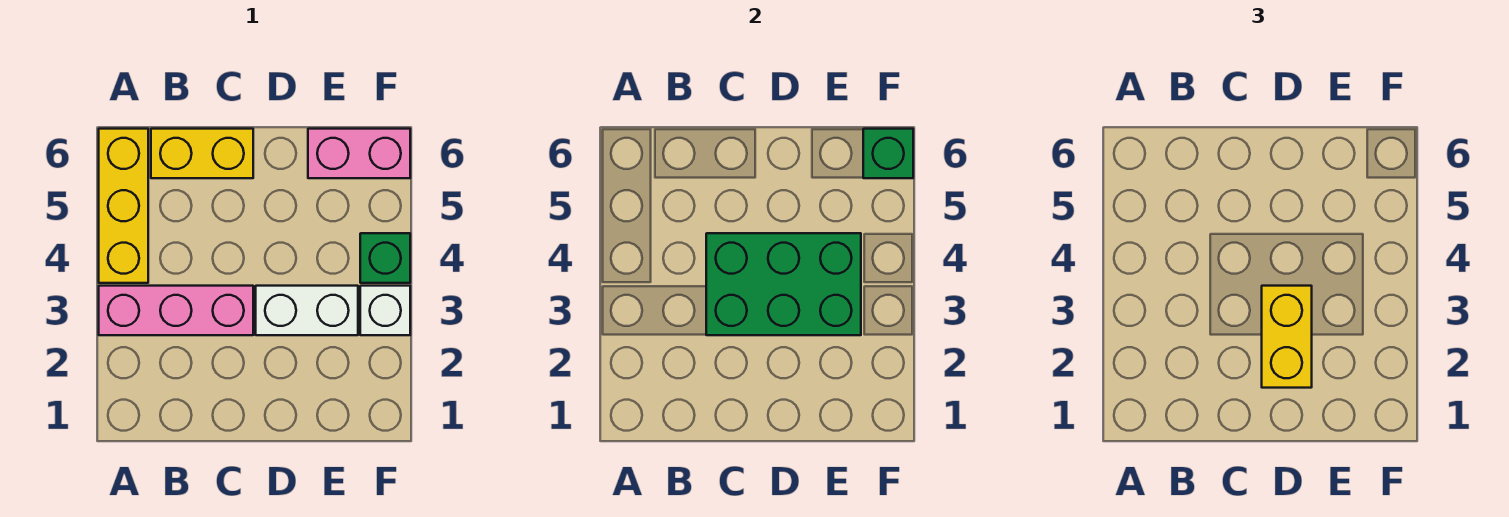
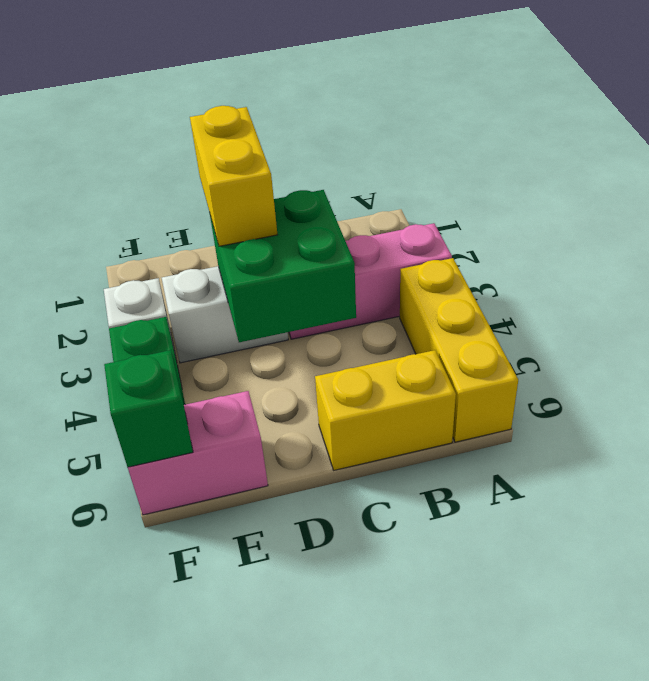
green 2x3 brick [706,233,861,335] -> green 2x2 brick [210,190,356,342]

